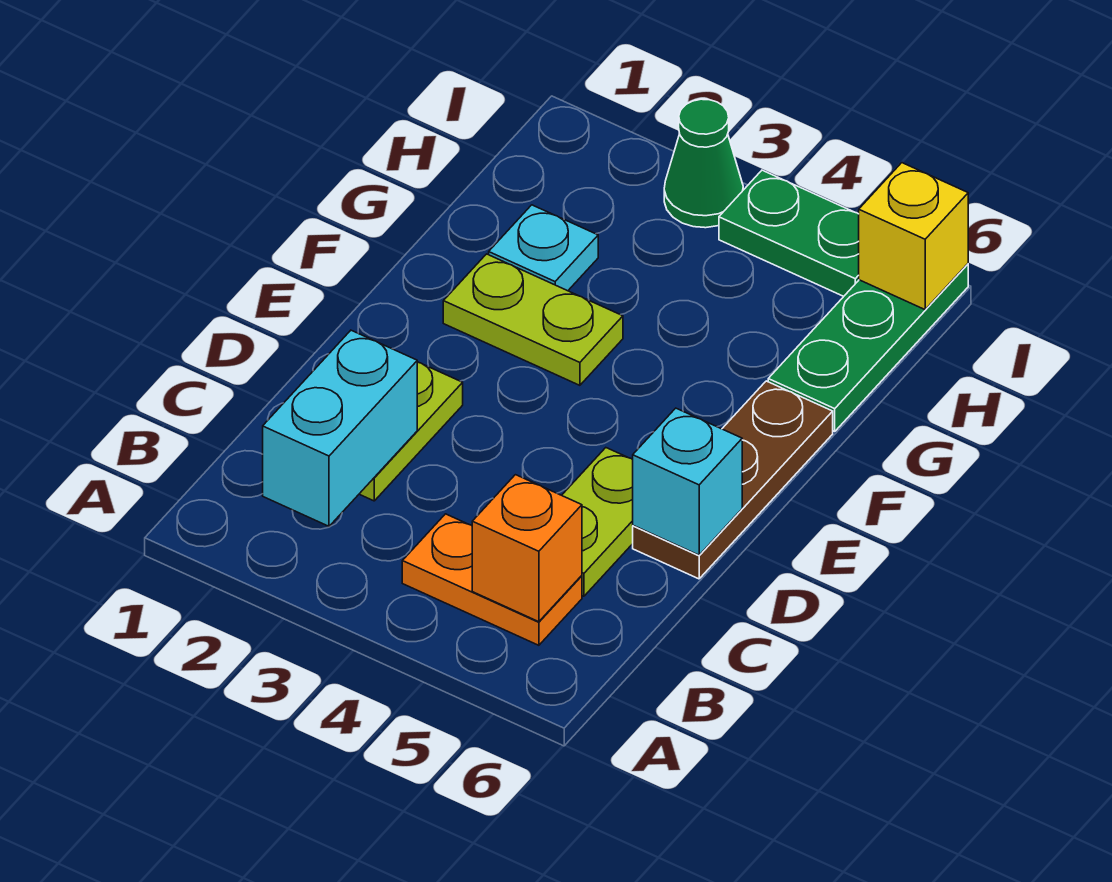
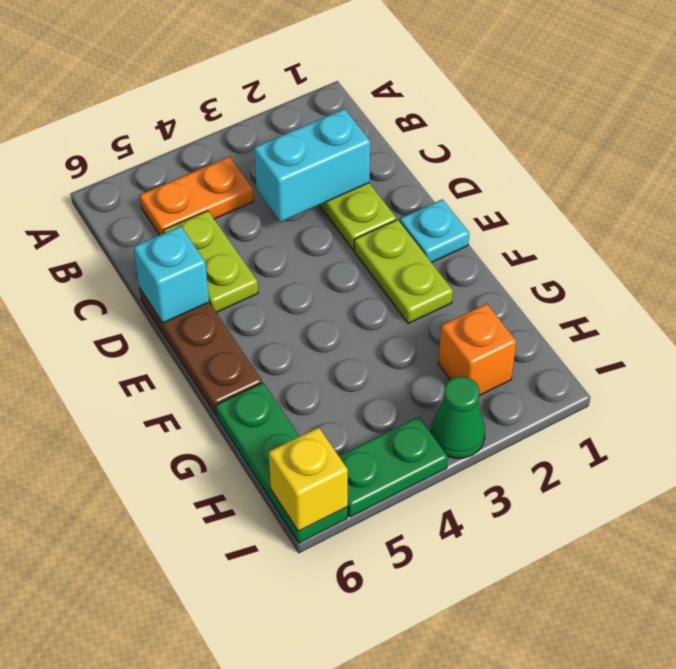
cyan 1x2 brick [263,330,417,526] -> cyan 1x2 brick turned to [254,109,370,222]
orange 1x1 brick [472,475,582,622] -> orange 1x1 brick moved to [438,304,516,396]
lime 1x2 plate [443,254,623,385] -> lime 1x2 plate turned to [354,220,453,324]
cyan 1x1 plate [489,205,598,291] -> cyan 1x1 plate moved to [400,199,469,263]

